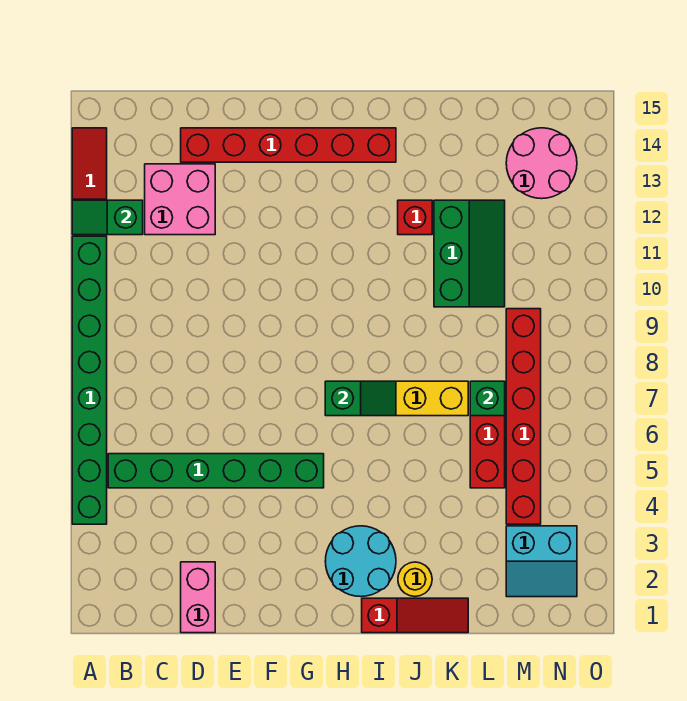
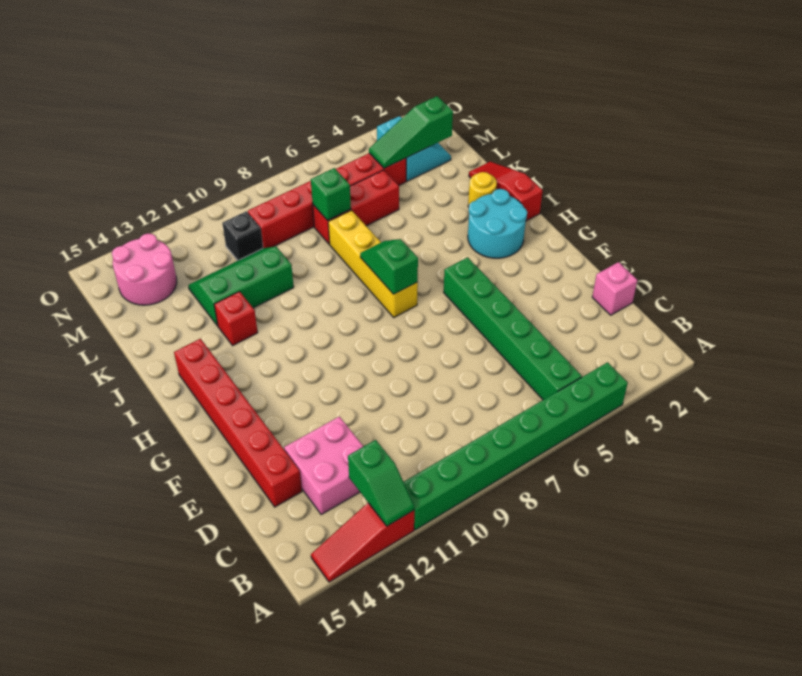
pink 1x2 brick [181,562,215,633] -> pink 1x1 brick [592,262,637,315]
none -> green 1x3 slope [369,96,453,168]
none -> black 1x1 brick [222,211,263,260]

